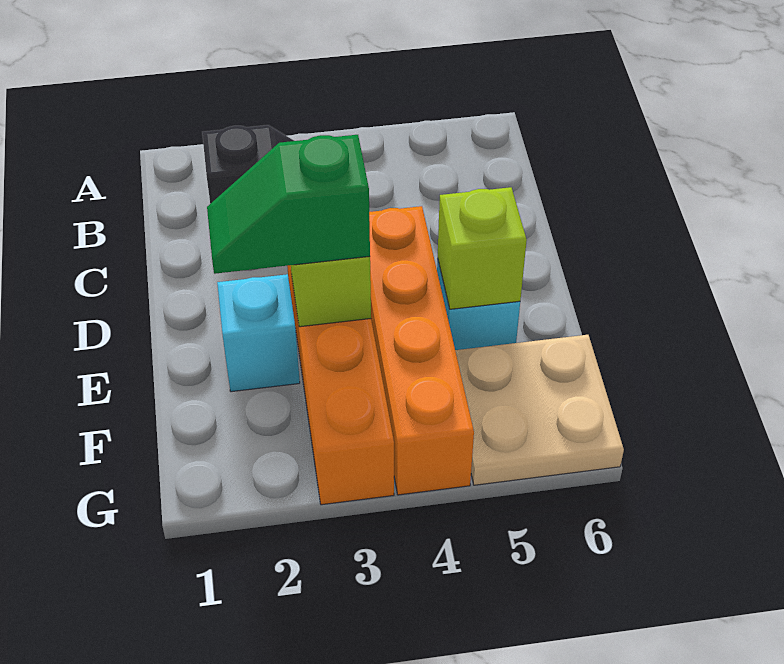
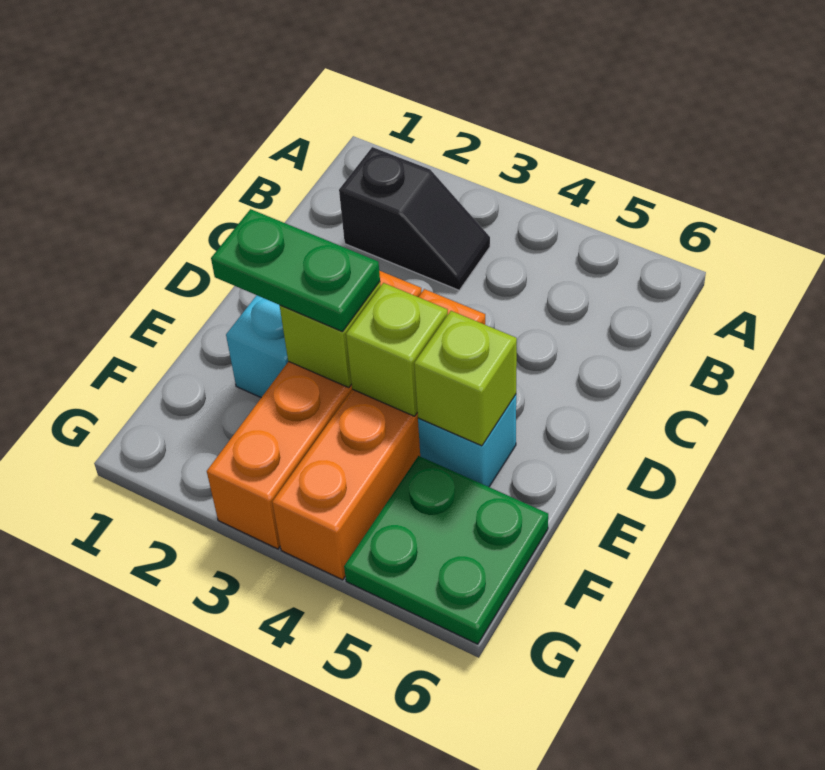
green 1x2 slope [207,135,370,274] -> green 1x2 plate [211,209,380,332]
none -> lime 1x1 brick [346,283,448,416]
tan 2x2 plate [455,335,624,485] -> green 2x2 plate [344,456,548,644]

